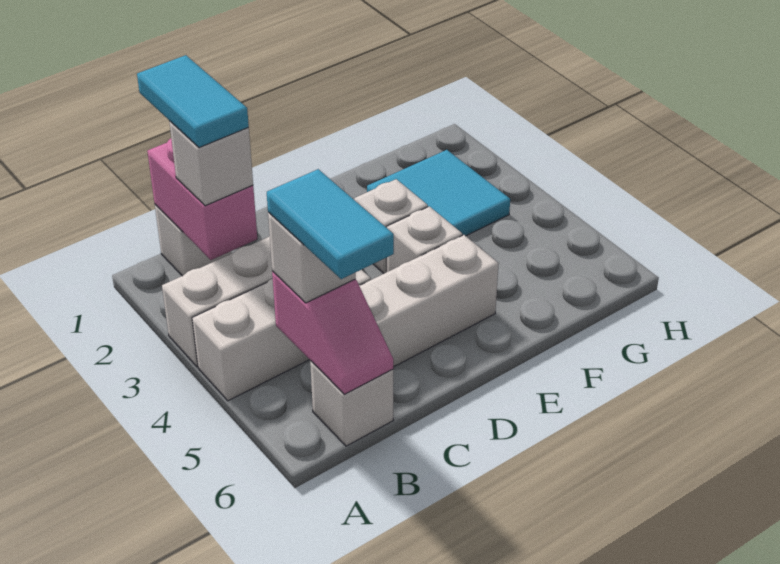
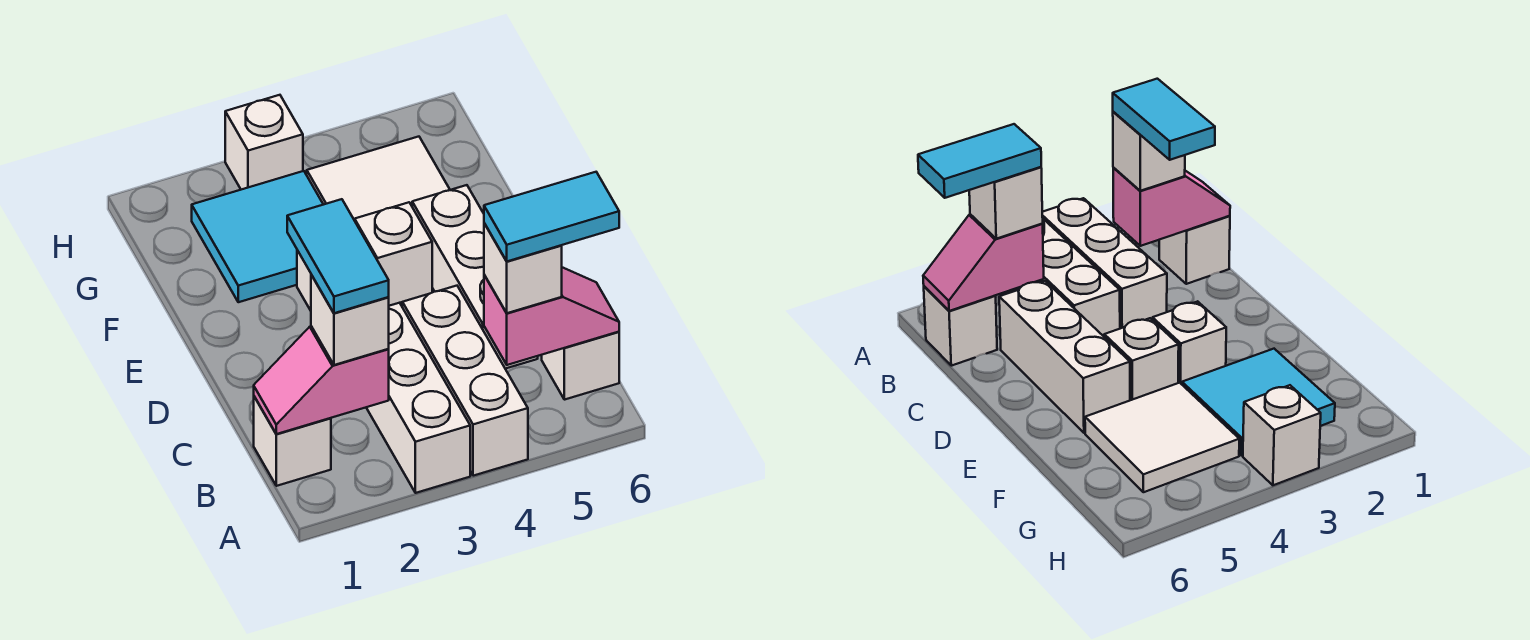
pink 1x2 brick [147,138,257,260] -> pink 1x2 slope [254,326,389,434]
cyan 1x2 tile [137,55,249,148] -> cyan 1x2 tile turned to [287,199,389,313]
none -> white 2x2 tile [307,137,450,220]
none -> white 1x1 brick [225,95,303,190]

